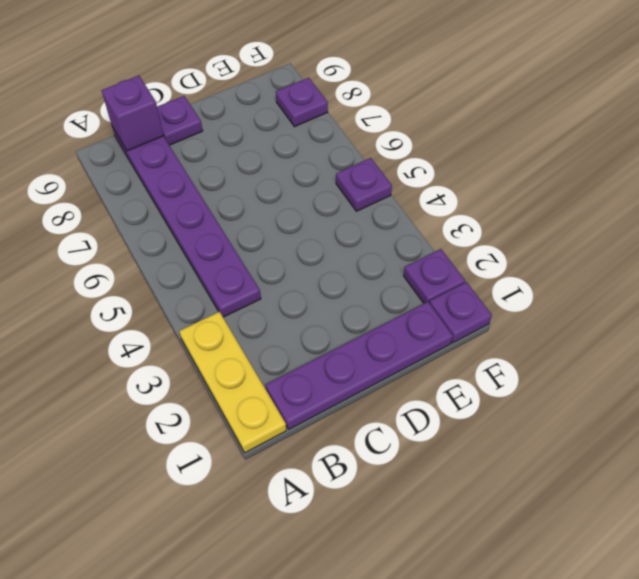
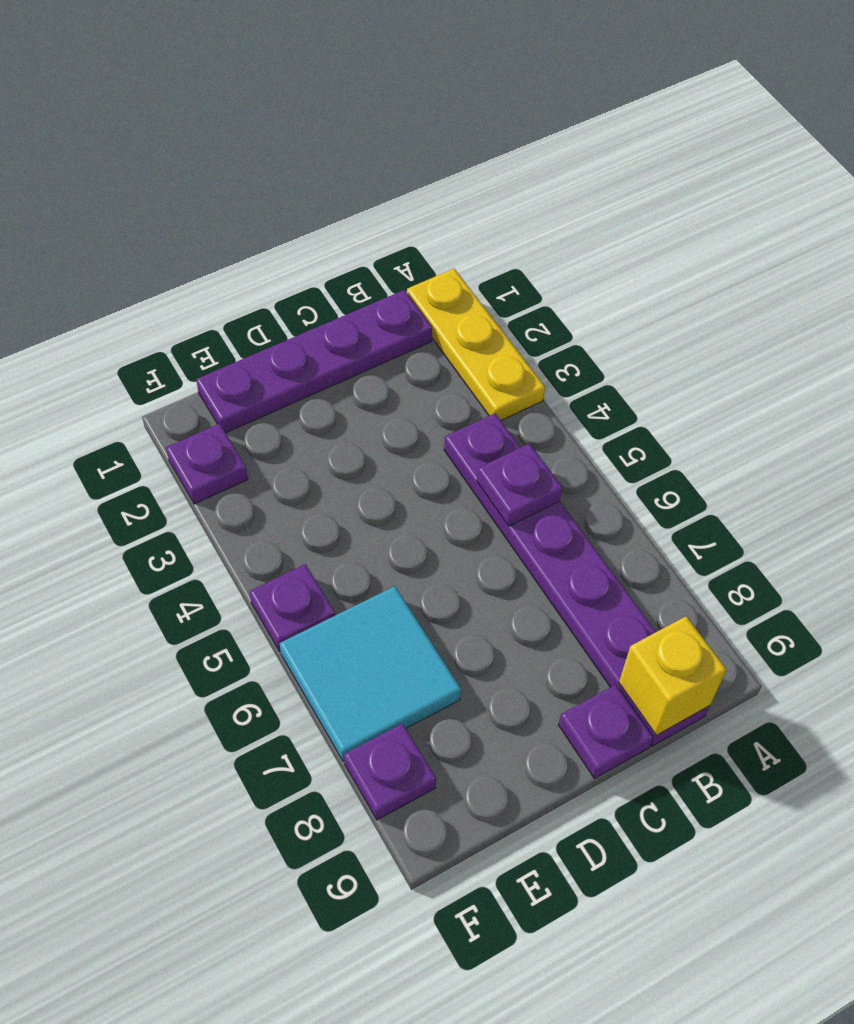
purple 1x1 brick [101,76,163,151] -> yellow 1x1 brick [619,616,727,735]
none -> cyan 2x2 tile [280,586,461,761]
purple 1x1 plate [430,282,492,343] -> purple 1x1 plate moved to [477,443,562,526]

